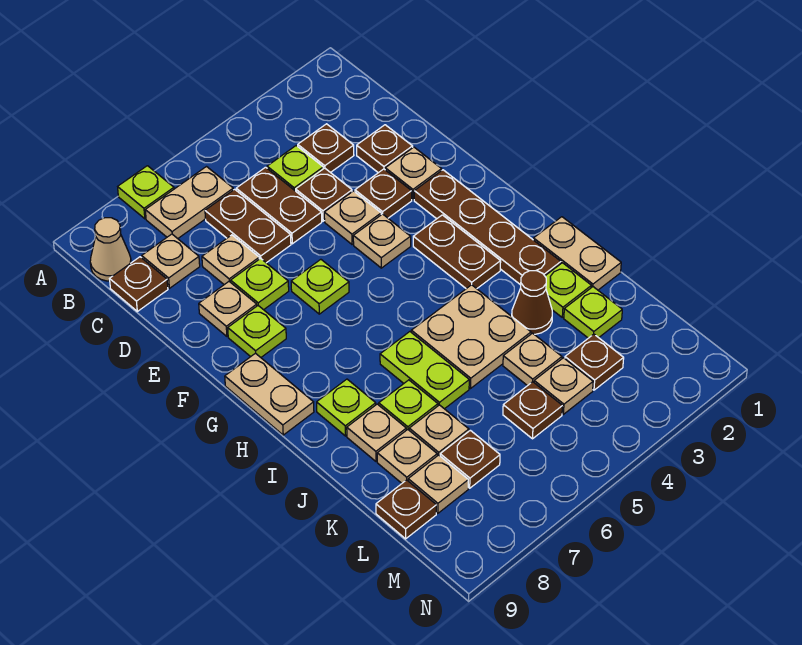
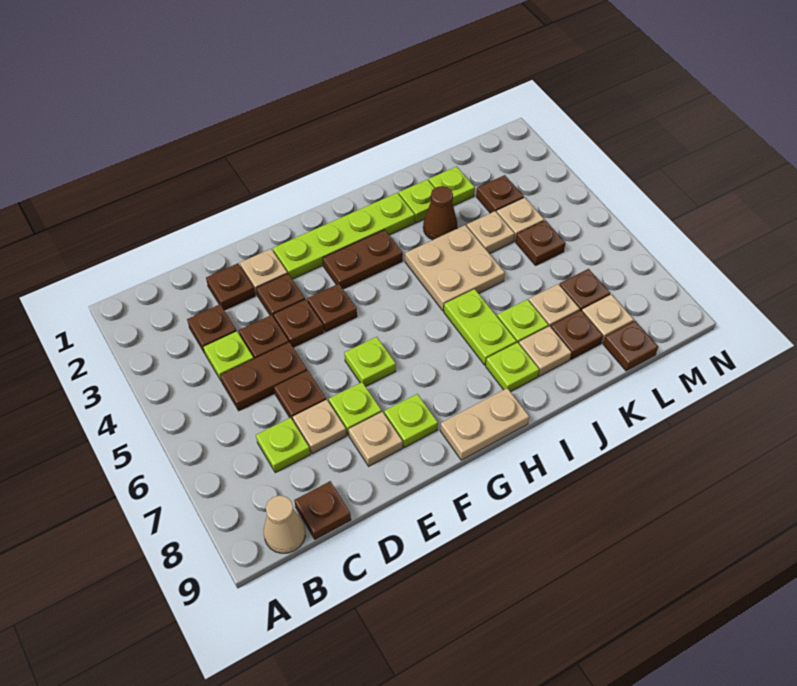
lime 1x1 plate [118,166,174,219] -> lime 1x1 plate moved to [256,418,310,473]
tan 1x2 plate [145,167,233,239] -> none
brown 1x2 plate [205,189,291,263] -> brown 1x1 plate [274,370,326,420]
tan 1x1 plate [142,234,200,288] -> none
tan 1x1 plate [324,191,381,245] -> brown 1x1 plate [273,299,324,347]
brown 1x4 plate [414,170,561,285] -> lime 1x4 plate [273,193,415,279]
tan 1x1 plate [353,214,411,268] -> brown 1x1 plate [307,284,357,332]
tan 1x2 plate [533,217,621,290] -> none
lime 1x2 plate [380,332,469,409] -> lime 1x2 plate turned to [444,289,517,365]
tan 1x1 plate [377,430,437,483] -> brown 1x1 plate [551,310,603,360]

